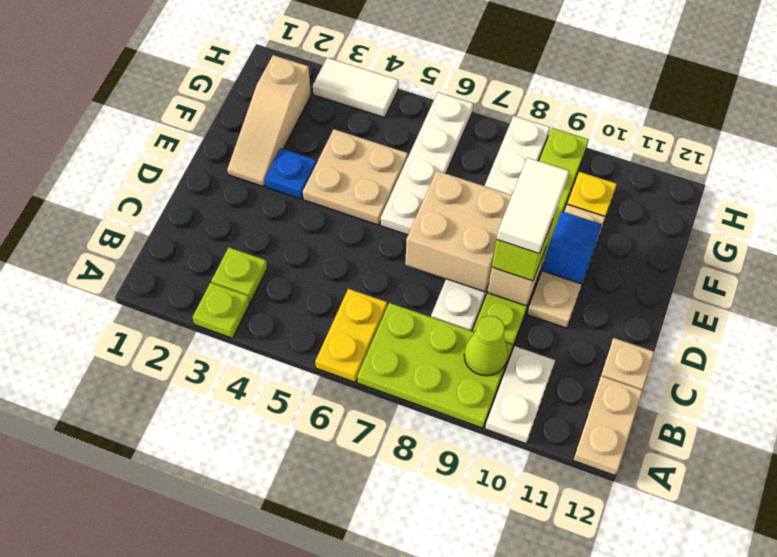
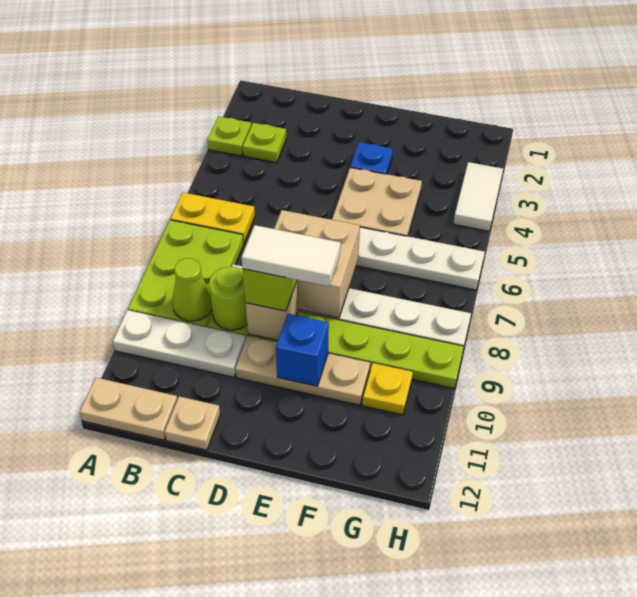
white 1x2 plate [485,346,555,443] -> white 1x3 plate [113,310,246,377]
none -> lime 1x1 round brick [209,267,247,330]
tan 1x3 slope [227,55,311,187] -> none

